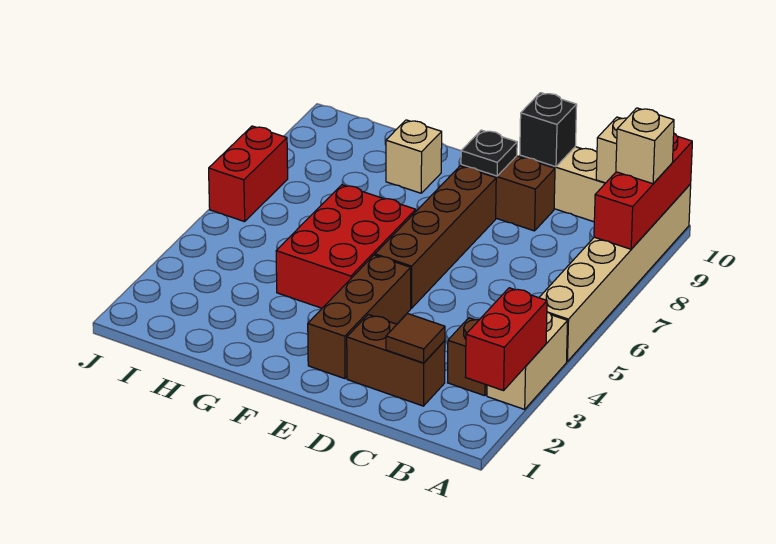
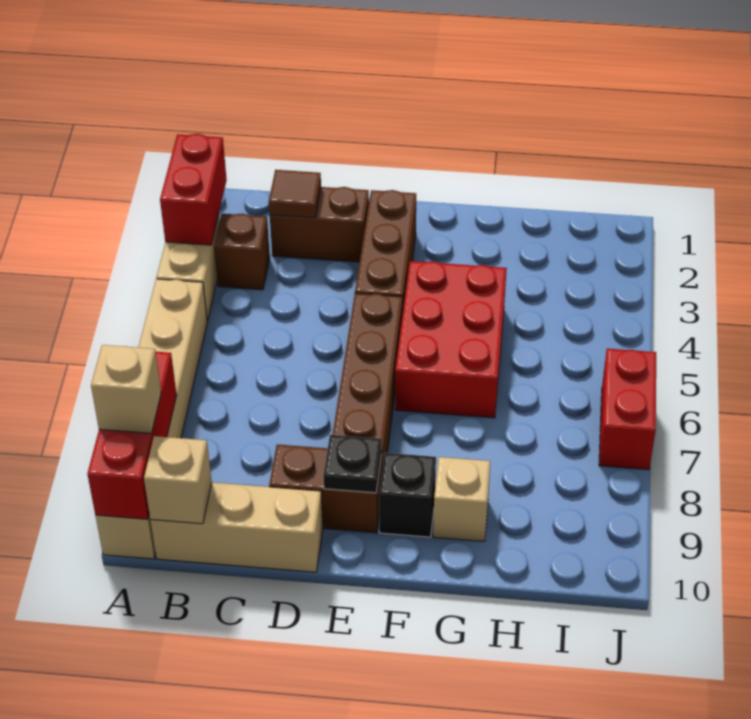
black 1x1 brick [520,93,577,167] -> black 1x1 brick moved to [379,453,436,537]

